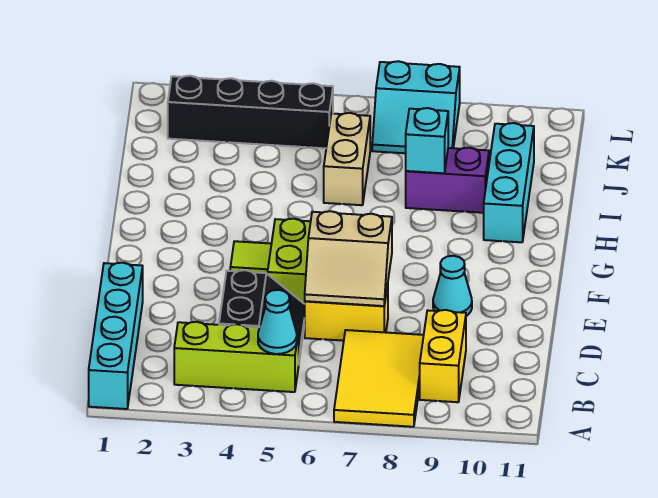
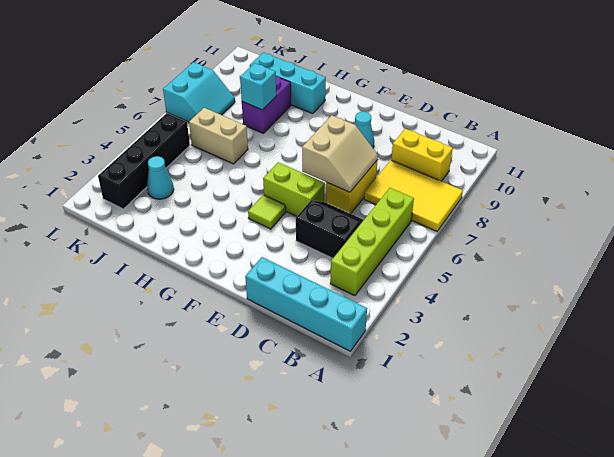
lime 1x3 brick [174,322,299,392] -> lime 1x4 brick [330,188,414,296]
cyan 1x1 cone [258,290,297,354] -> cyan 1x1 cone moved to [147,156,174,199]

